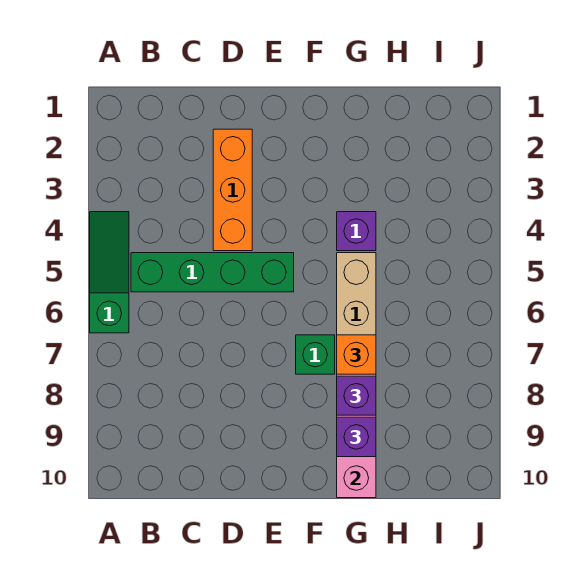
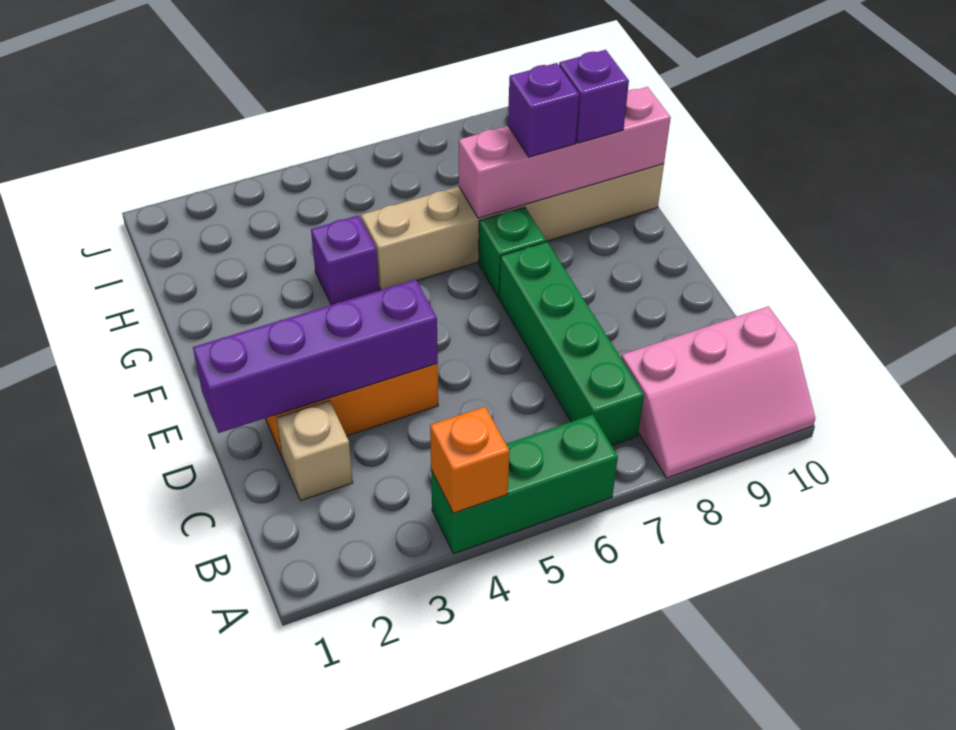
green 1x3 slope [90,212,129,333] -> green 1x3 brick [431,415,618,554]
none -> pink 2x3 slope [621,306,815,478]
green 1x4 brick [131,253,294,292] -> green 1x4 brick moved to [499,242,644,446]
none -> tan 1x1 brick [277,401,353,500]
none -> purple 1x4 brick [193,280,438,433]
orange 1x1 brick [337,335,376,374] -> orange 1x1 brick moved to [430,407,510,513]

